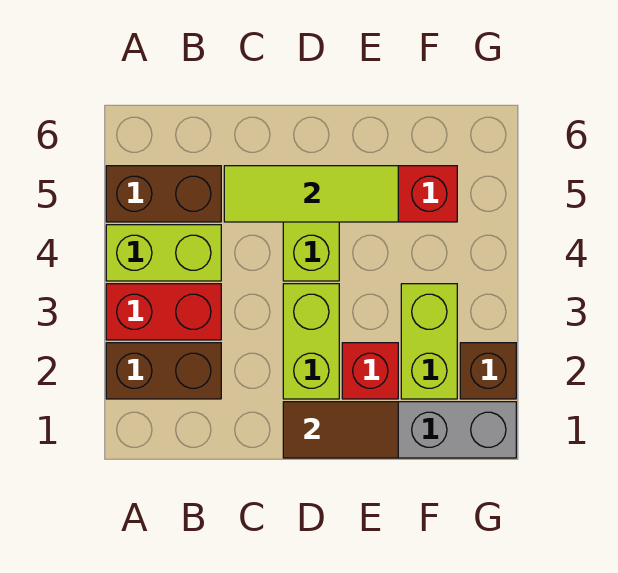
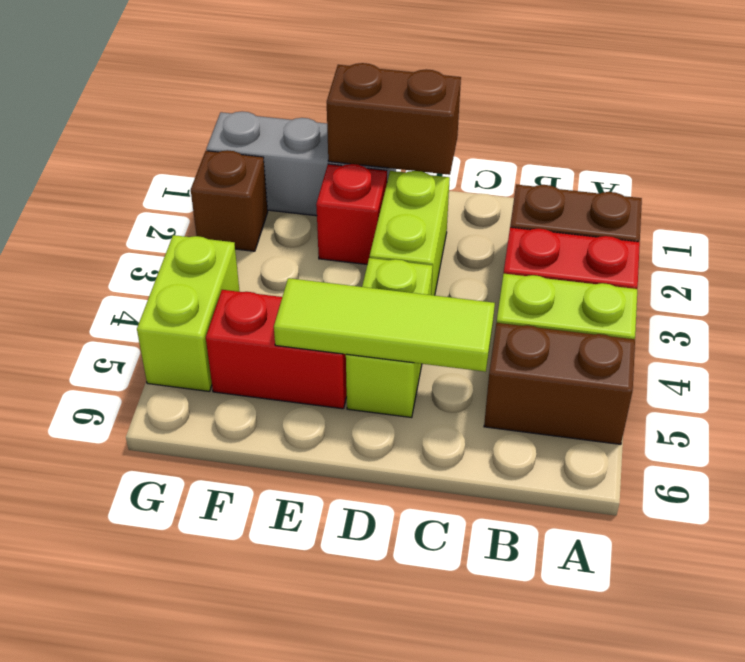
brown 1x2 tile [283,402,398,458] -> brown 1x2 brick [327,63,461,175]
lime 1x2 brick [401,284,457,399] -> lime 1x2 brick moved to [137,235,240,391]

